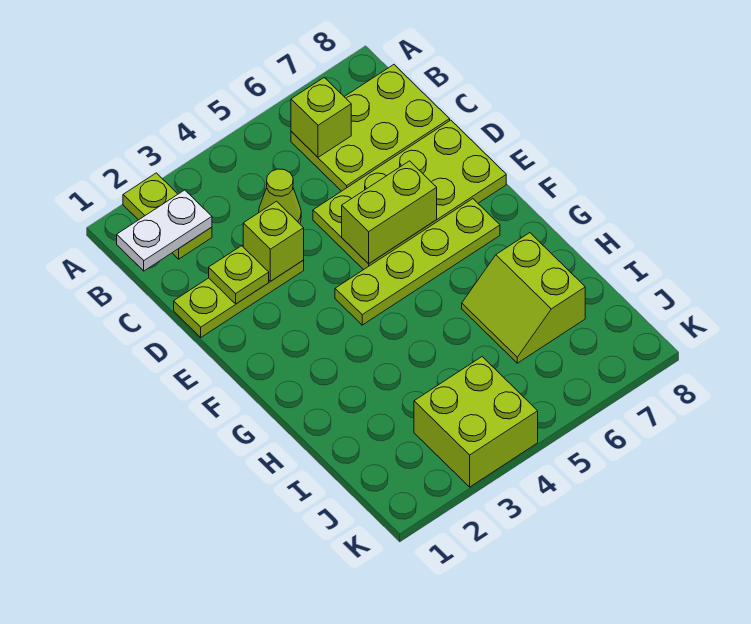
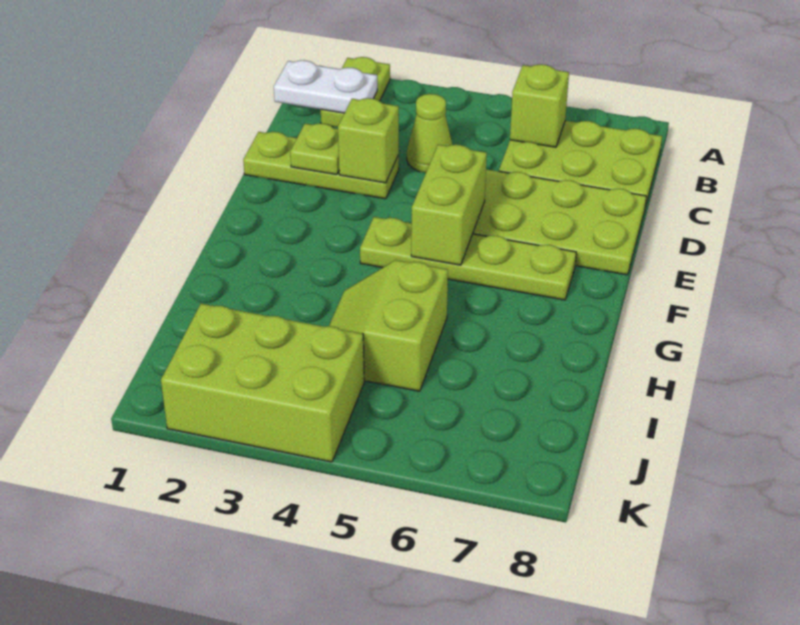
lime 1x2 brick [342,161,437,264] -> lime 1x2 brick turned to [411,145,487,265]
lime 2x2 slope [462,233,585,363] -> lime 2x2 slope moved to [329,260,448,391]
lime 2x2 brick [414,357,538,487] -> lime 2x3 brick [161,304,364,462]

